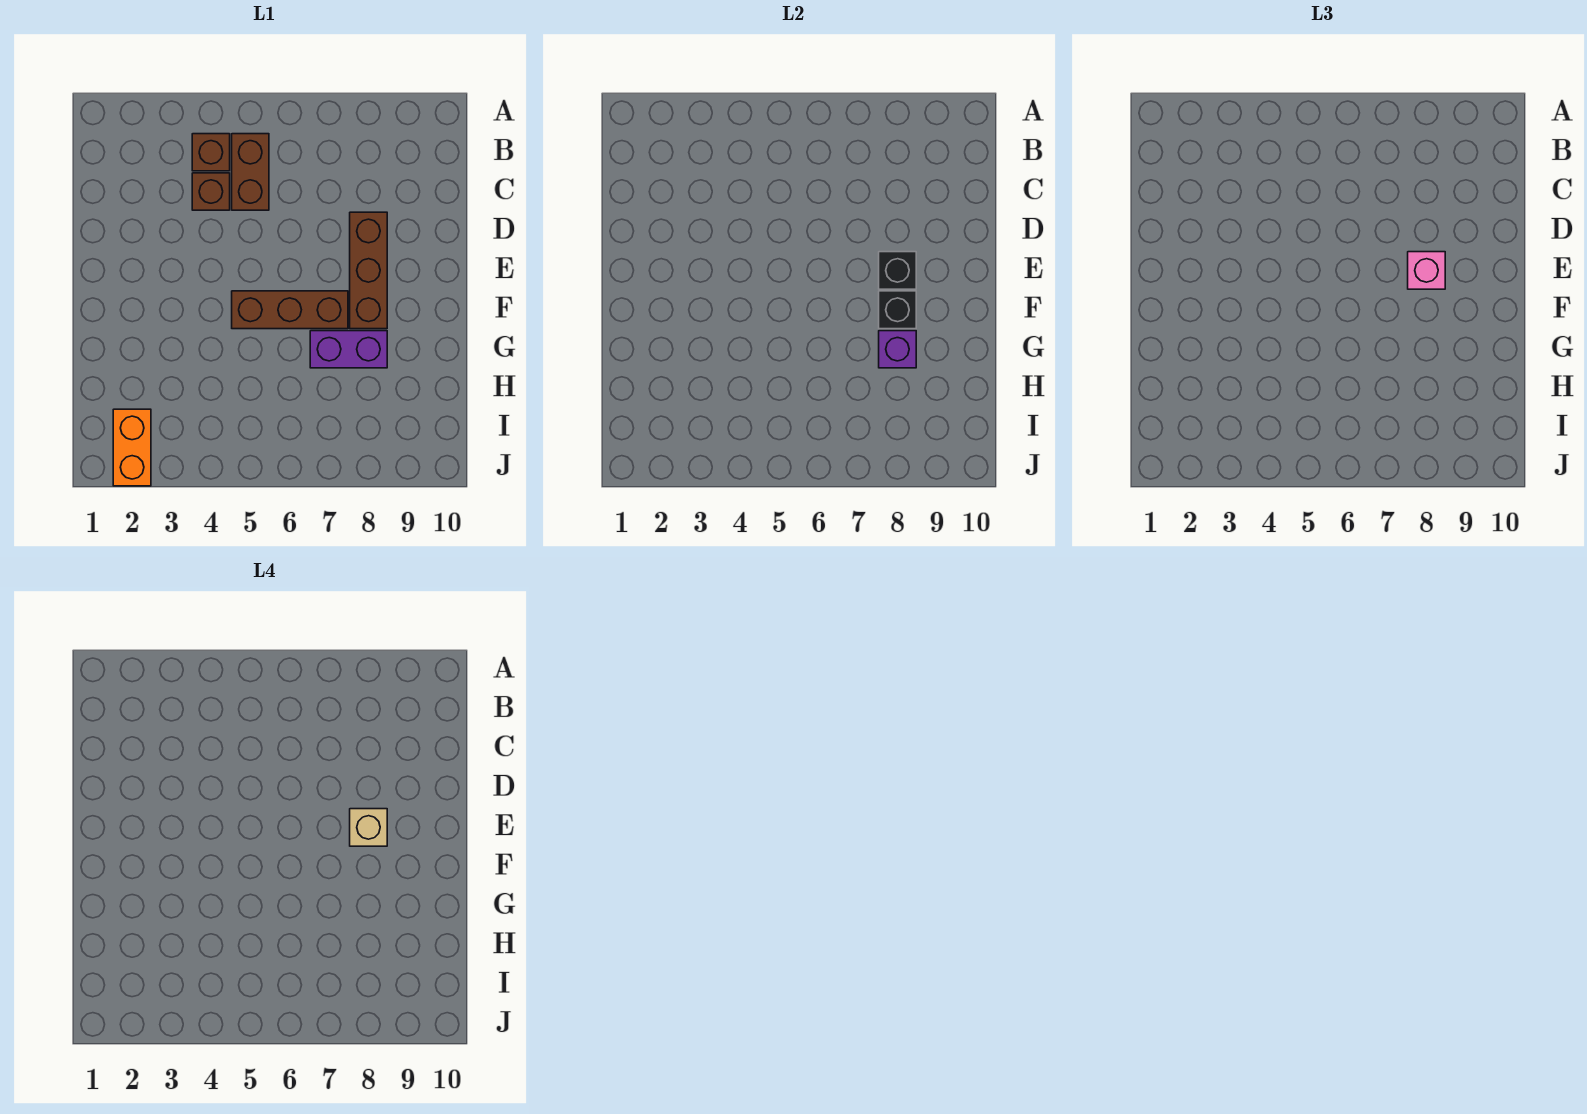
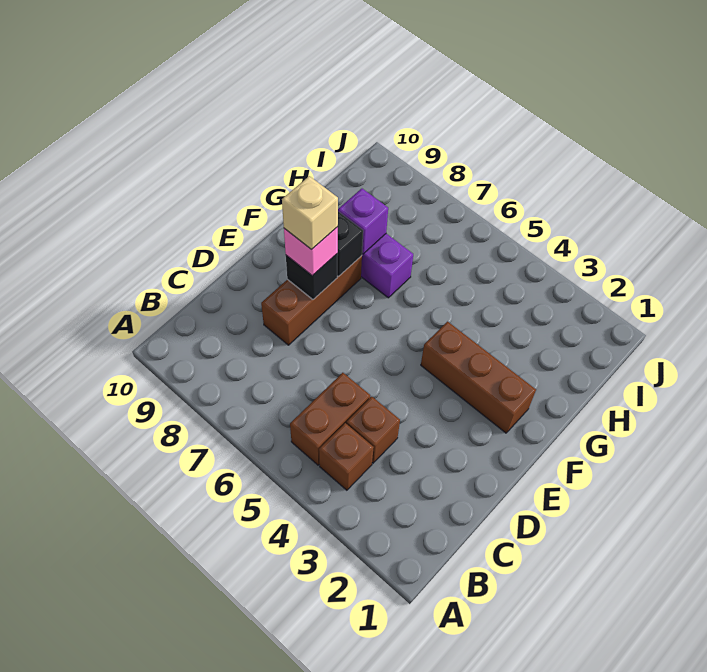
brown 1x3 brick [232,291,348,329] -> brown 1x3 brick moved to [421,322,536,433]
orange 1x2 brick [113,409,151,486] -> none

